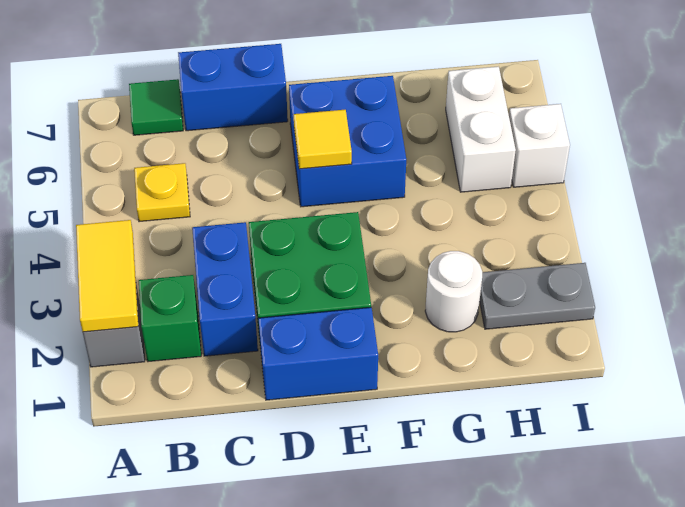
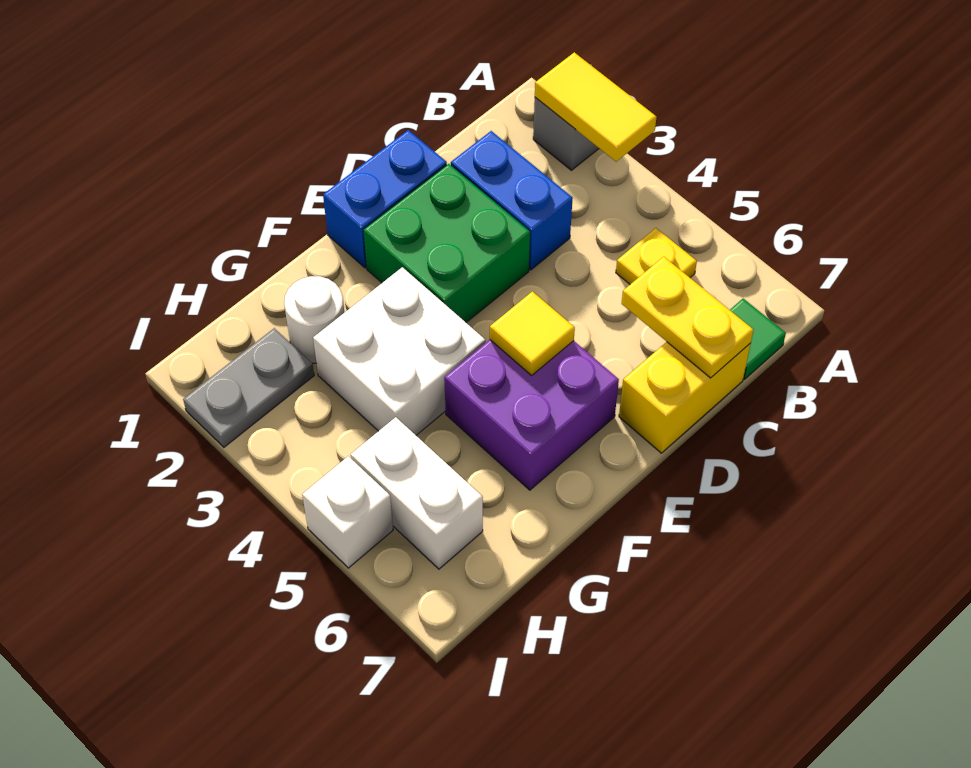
green 1x1 brick [139,275,201,362] -> none
none -> yellow 1x2 plate [622,257,753,378]
blue 1x2 brick [178,44,288,131] -> yellow 1x2 brick [619,342,751,453]
blue 2x2 brick [289,76,406,207] -> purple 2x2 brick [444,340,619,490]
none -> white 2x2 brick [313,267,485,435]

